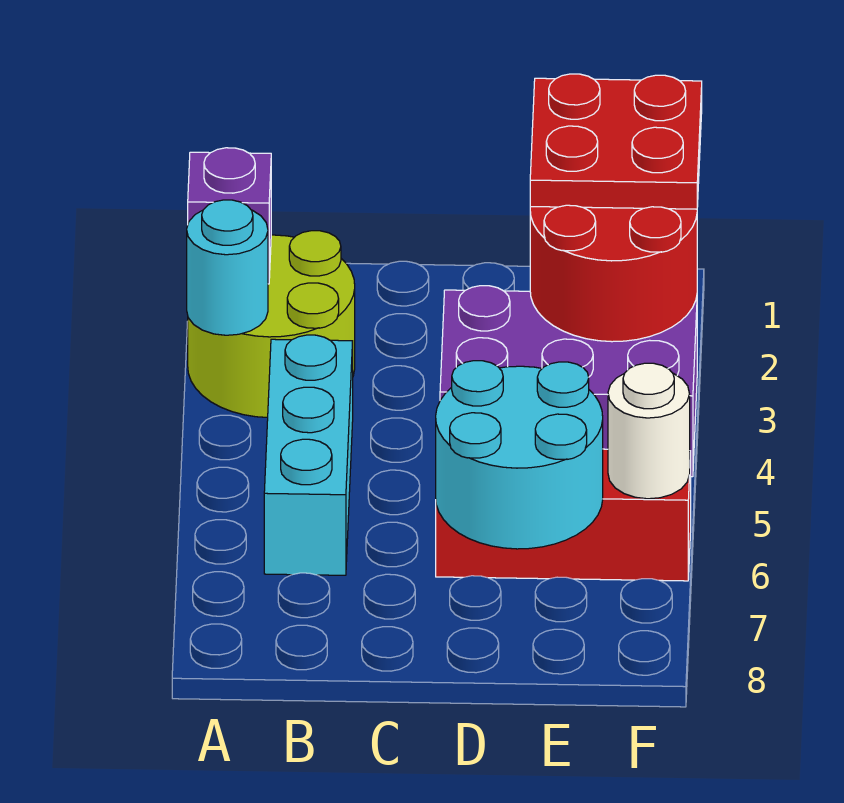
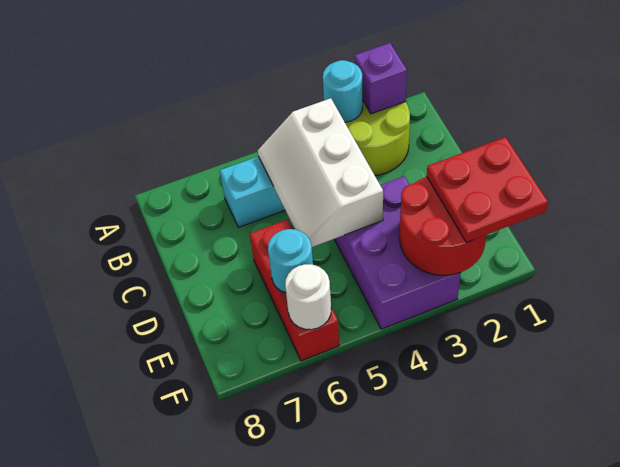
none -> white 2x3 slope [258,98,383,247]
cyan 2x2 round brick [436,361,603,549] -> cyan 1x1 round brick [268,229,313,293]

